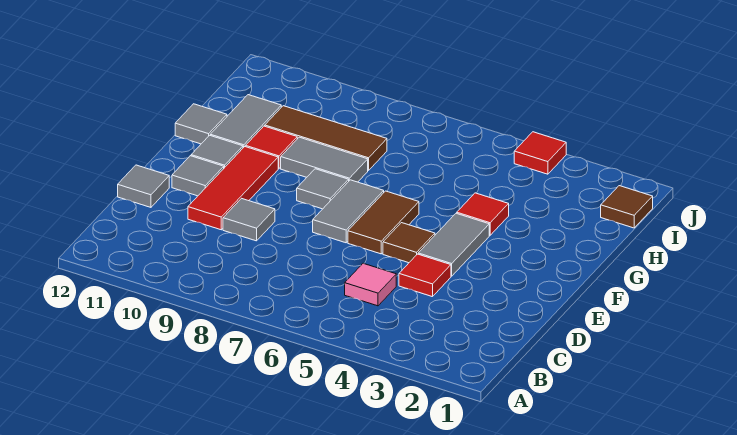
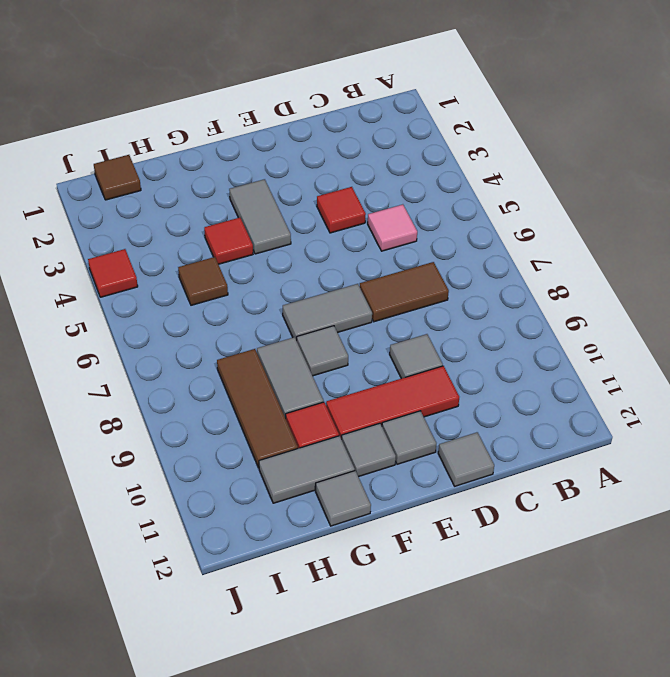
grey 1x2 tile [418,213,489,276] -> grey 1x2 tile turned to [229,179,291,254]
brown 1x1 tile [383,223,435,263] -> brown 1x1 tile moved to [178,257,228,305]
brown 1x2 tile [348,191,419,254] -> brown 1x2 tile moved to [360,262,449,322]

